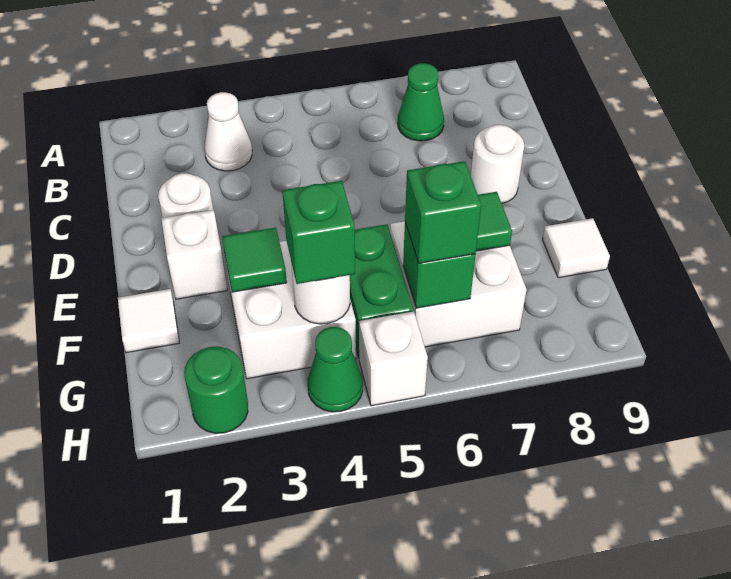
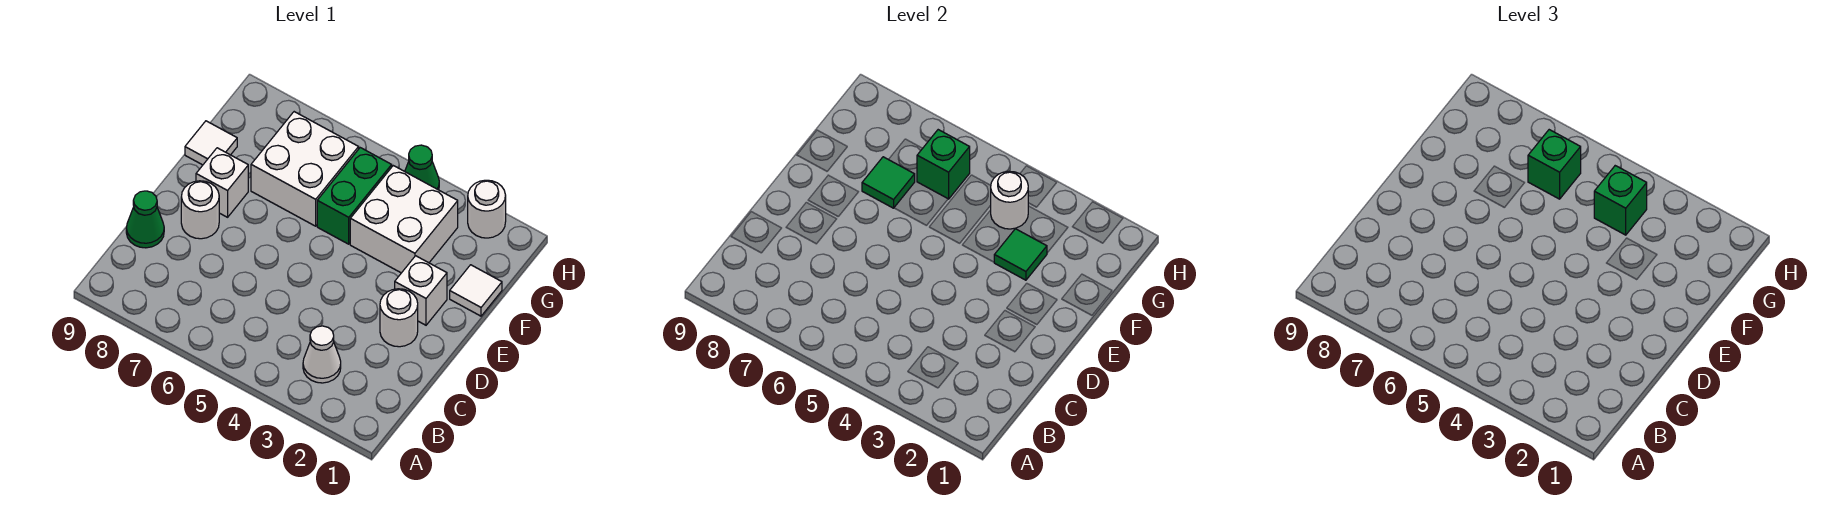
green 1x1 cone [398,63,444,141] -> green 1x1 cone moved to [126,191,164,248]
green 1x1 round brick [184,347,248,433] -> white 1x1 round brick [468,180,506,238]
white 1x1 brick [359,311,428,406] -> white 1x1 brick moved to [196,148,248,217]

